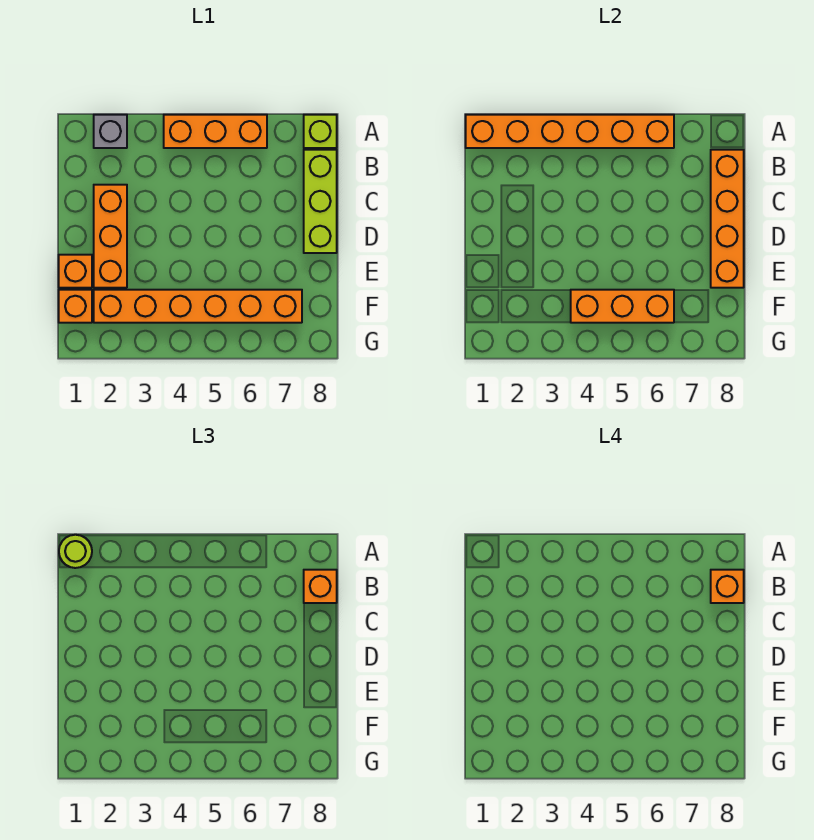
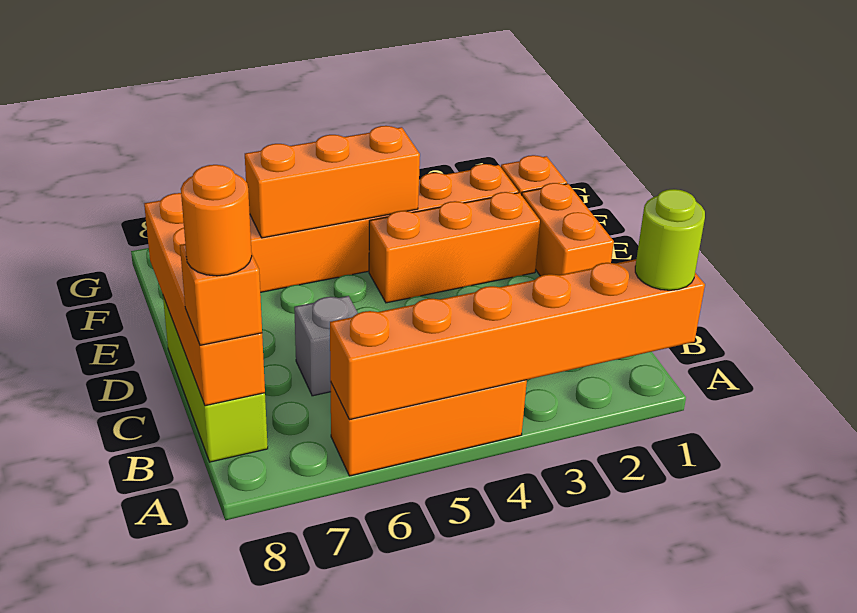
grey 1x1 brick [94,115,127,148] -> grey 1x1 brick moved to [294,296,358,396]
lime 1x1 brick [304,115,337,148] -> none
orange 1x1 brick [711,570,744,603] -> orange 1x1 round brick [181,165,252,276]
orange 1x3 brick [94,185,127,288] -> orange 1x3 brick turned to [369,192,540,303]
orange 1x1 brick [59,255,92,288] -> orange 1x2 brick [522,183,614,276]

